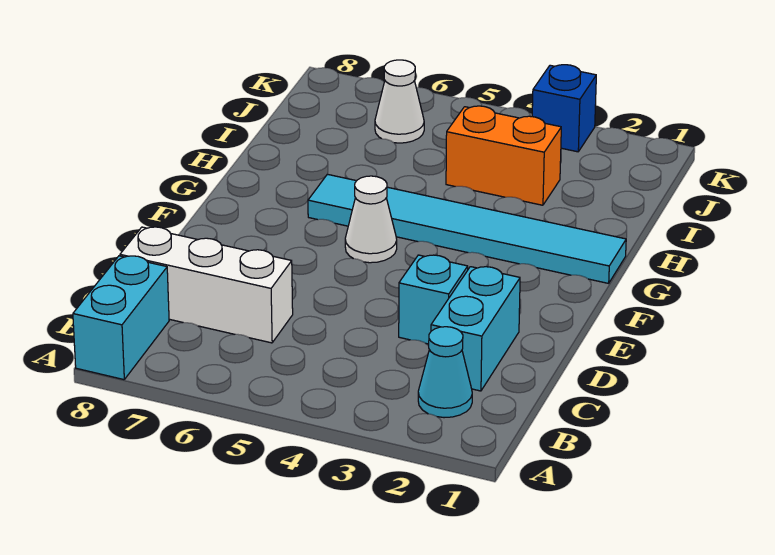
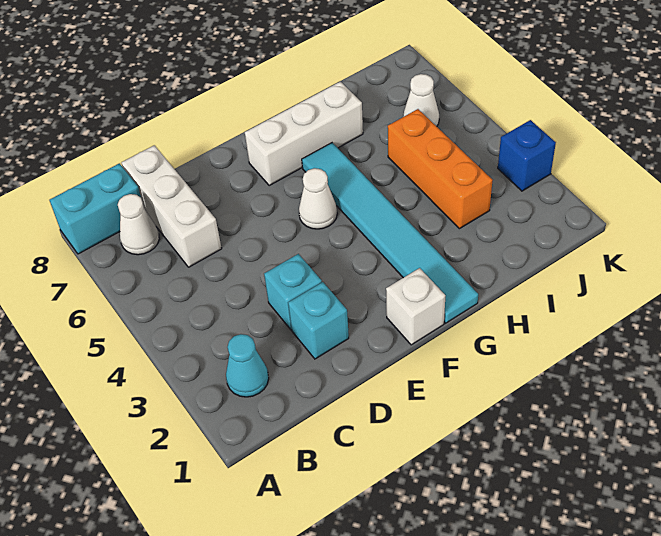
none -> white 1x1 cone [118,194,159,255]
cyan 1x2 brick [431,267,520,391] -> cyan 1x1 brick [288,282,349,359]
none -> white 1x1 brick [386,268,446,345]
none -> white 1x3 brick [245,81,363,185]
orange 1x2 brick [446,106,561,205] -> orange 1x3 brick [388,109,493,229]

